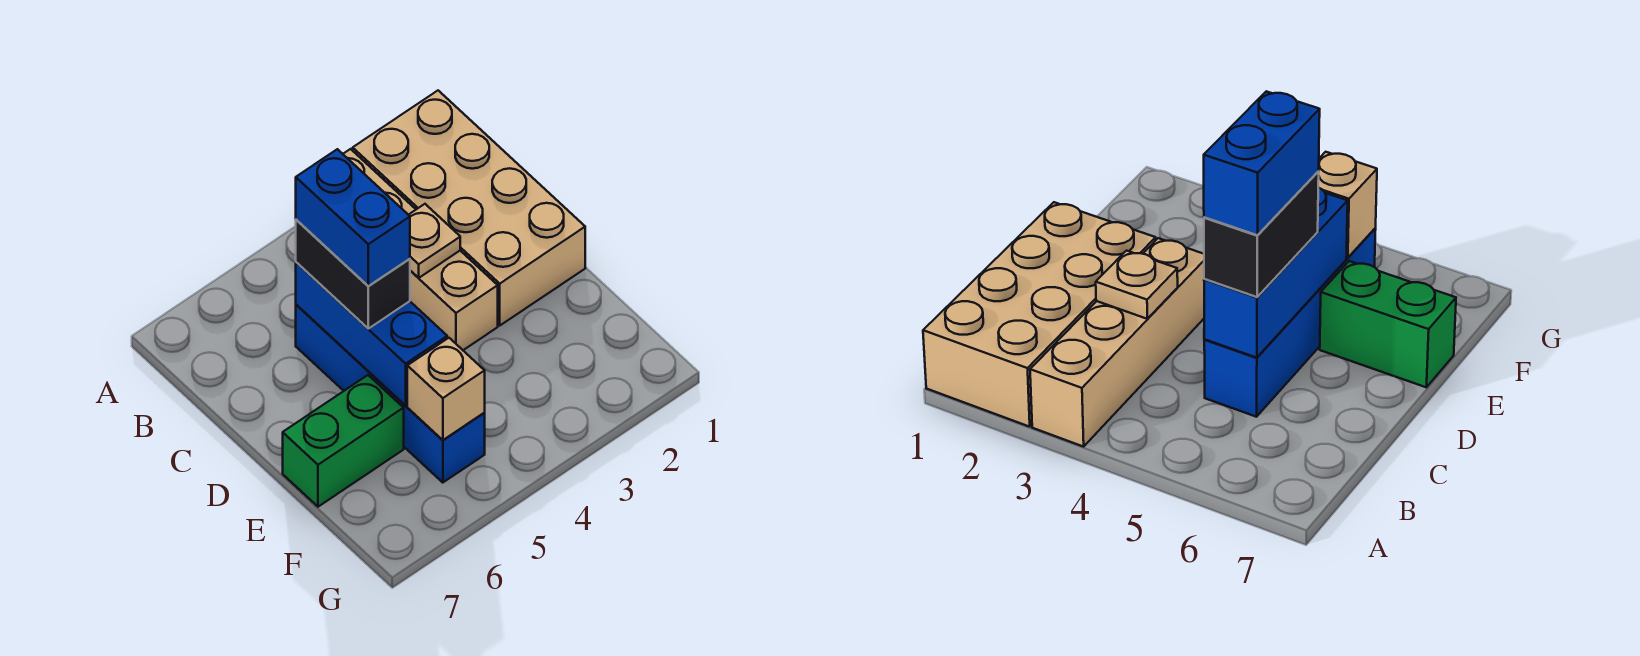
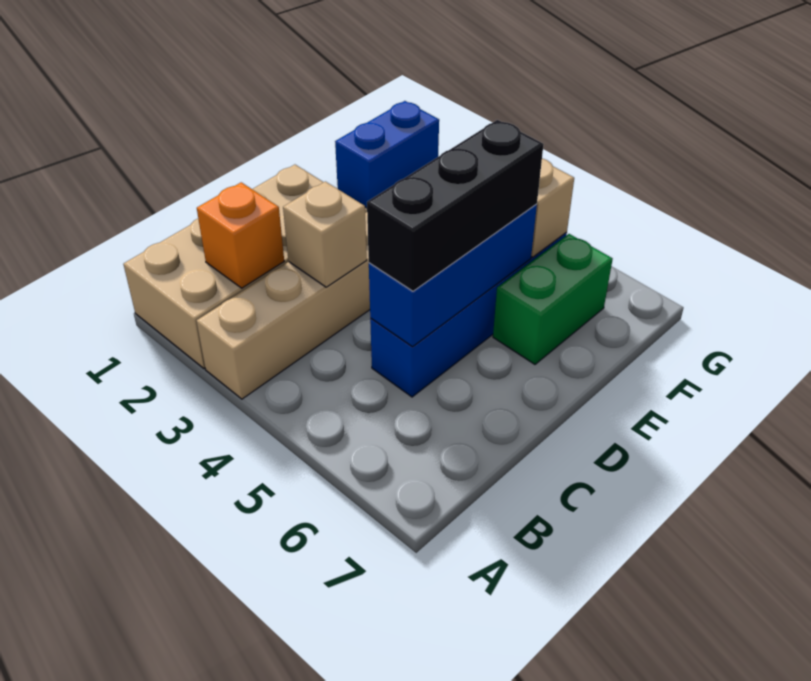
none -> orange 1x1 brick [197,182,284,288]
tan 1x1 plate [409,204,460,278] -> tan 1x1 brick [283,181,367,287]
black 1x2 brick [296,220,410,329] -> black 1x3 brick [367,120,544,291]
blue 1x2 brick [296,149,410,286] -> blue 1x2 brick moved to [335,101,439,208]
green 1x2 brick [283,375,404,507] -> green 1x2 brick turned to [493,234,613,364]

